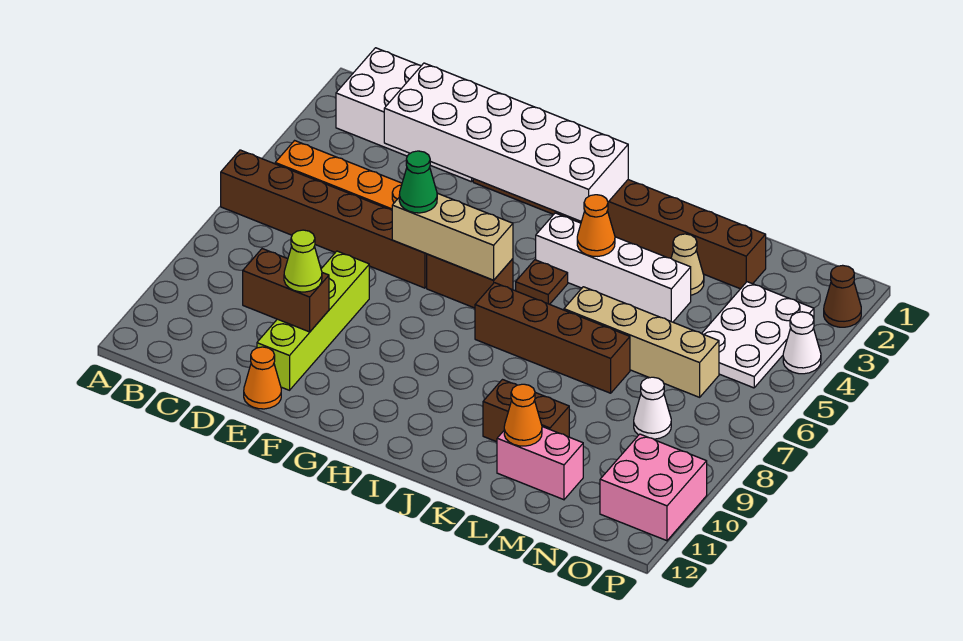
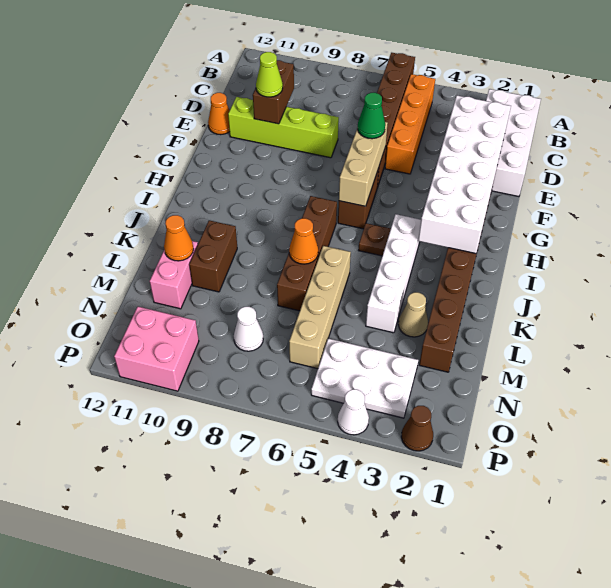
orange 1x1 cone [577,195,615,256] -> orange 1x1 cone moved to [289,218,318,264]

